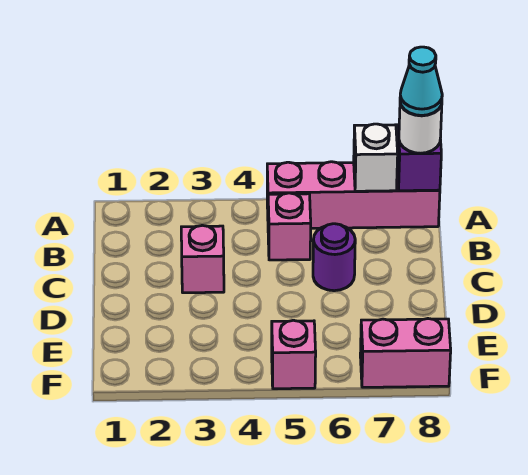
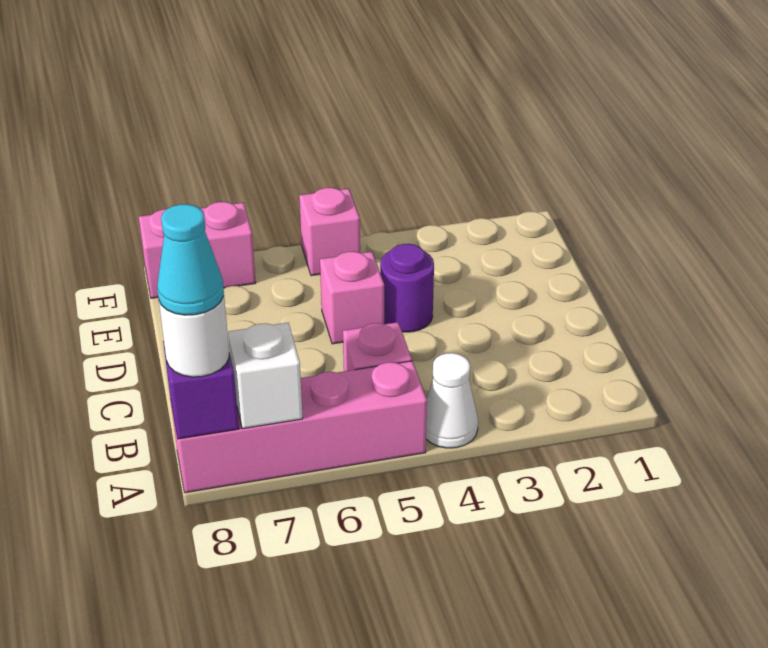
none -> white 1x1 cone [426,353,478,448]
pink 1x1 brick [181,225,224,293] -> pink 1x1 brick moved to [320,251,384,344]
purple 1x1 round brick [313,224,355,291] -> purple 1x1 round brick moved to [380,244,434,332]

